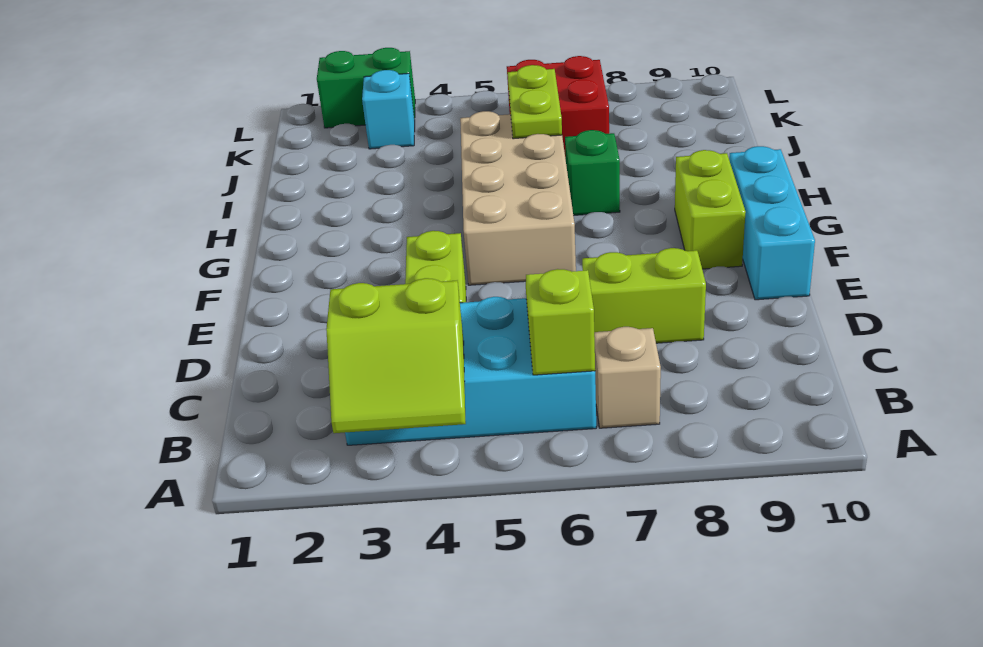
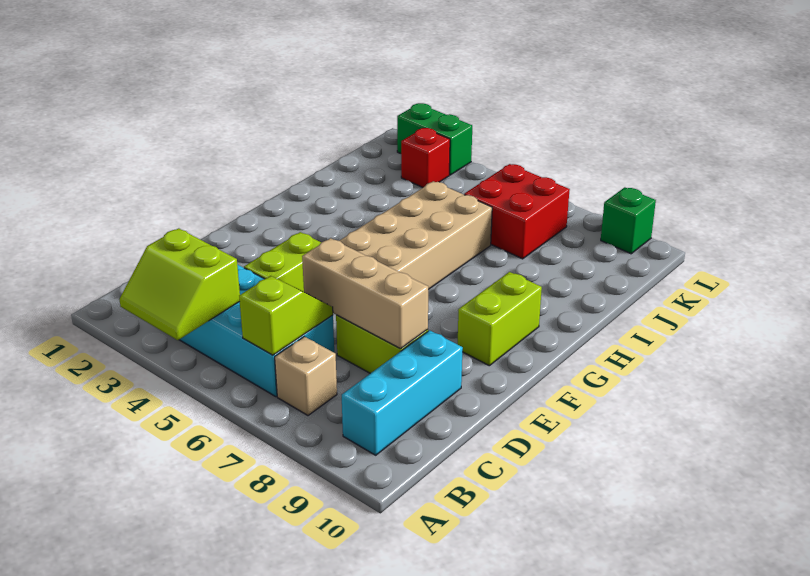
none -> tan 1x3 brick [302,238,428,349]
cyan 1x3 brick [729,146,815,300] -> cyan 1x3 brick moved to [342,330,463,455]
green 1x1 brick [565,130,620,216] -> green 1x1 brick moved to [601,187,656,254]
lime 1x2 plate [508,65,562,139] -> none
cyan 1x1 brick [362,70,415,149] -> red 1x1 brick [401,128,450,187]

